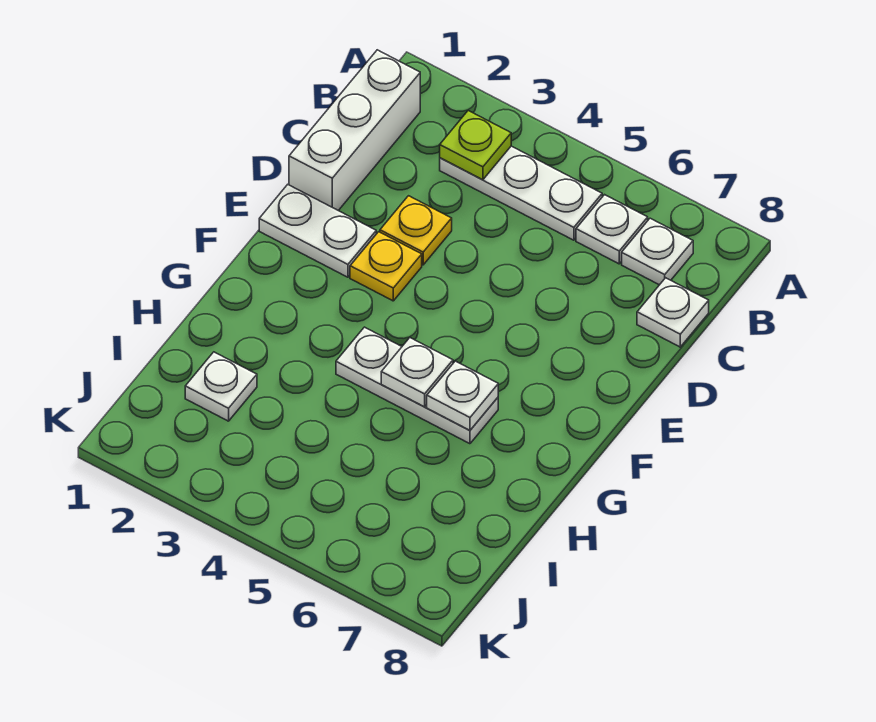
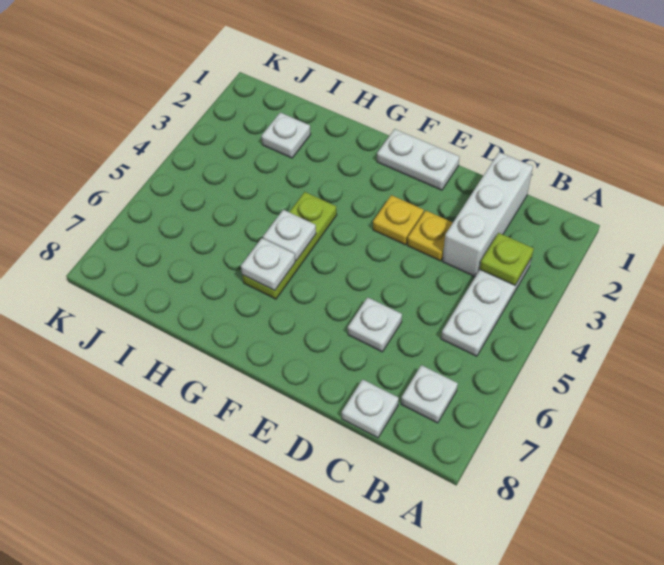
white 1x3 brick [289,50,420,211] -> white 1x3 brick turned to [442,152,533,277]
white 1x1 plate [576,195,648,264] -> white 1x1 plate moved to [348,297,402,352]
white 1x2 plate [259,185,376,277] -> white 1x2 plate turned to [377,129,459,190]
white 1x3 plate [336,327,498,444] -> lime 1x3 plate [242,192,337,299]

